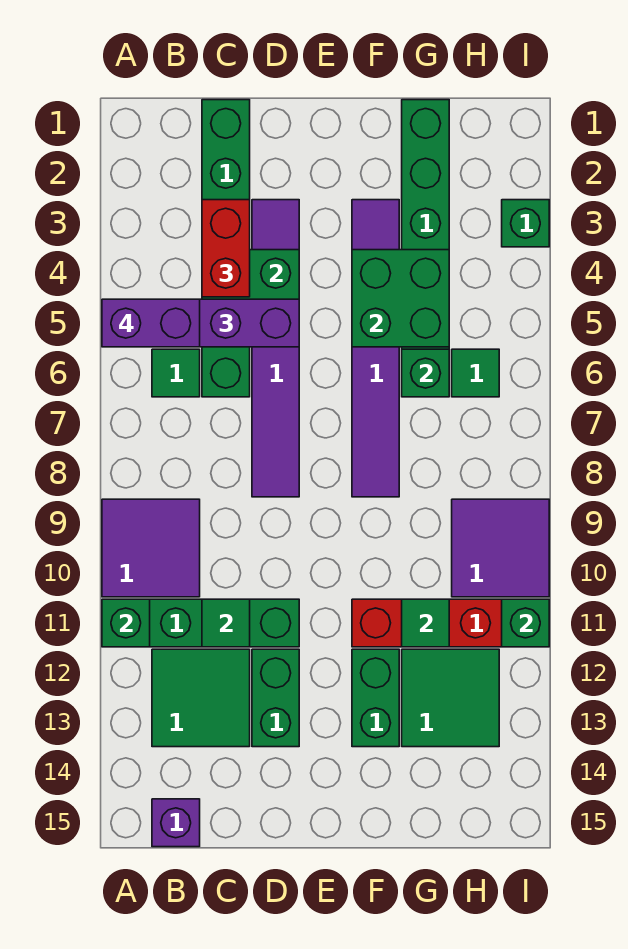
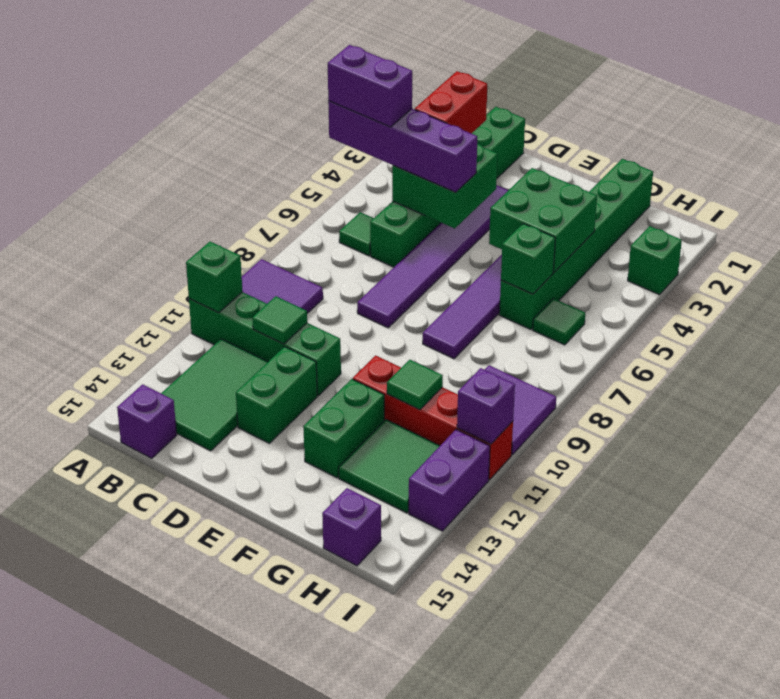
green 2x2 tile [152,649,250,747] -> green 2x3 tile [161,339,268,451]
none -> purple 1x1 brick [322,488,381,566]
green 1x1 brick [502,599,549,647] -> purple 1x1 brick [457,368,515,444]
none -> purple 1x2 brick [409,430,490,531]

